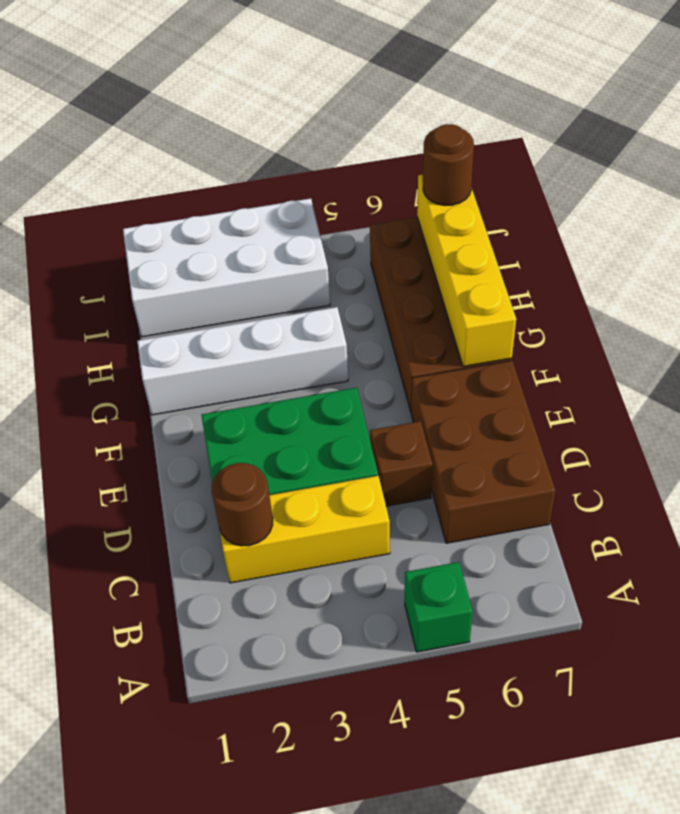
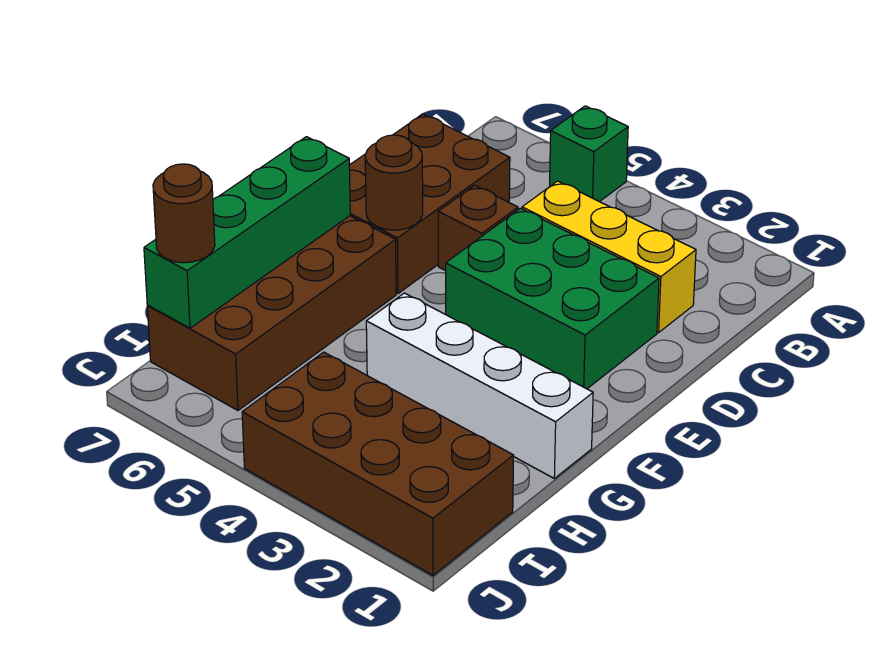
brown 1x1 round brick [212,463,273,546] -> brown 1x1 round brick moved to [365,135,423,230]
yellow 1x4 brick [417,175,516,367] -> green 1x4 brick [144,137,350,328]
white 2x4 brick [123,198,330,337] -> brown 2x4 brick [242,352,514,575]

